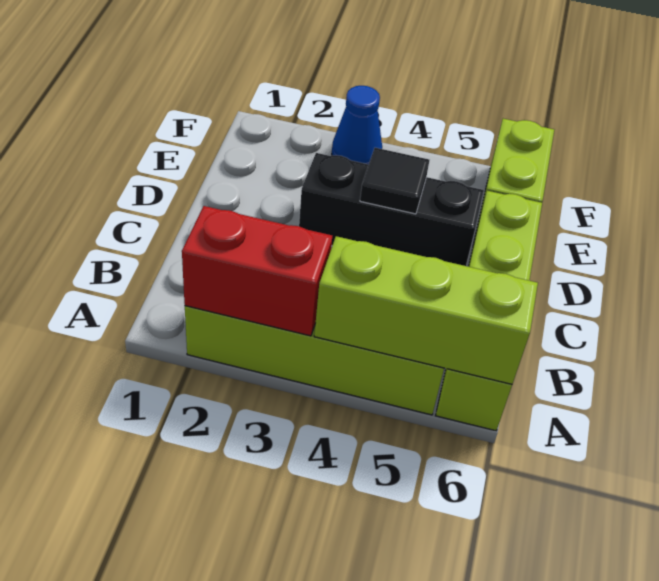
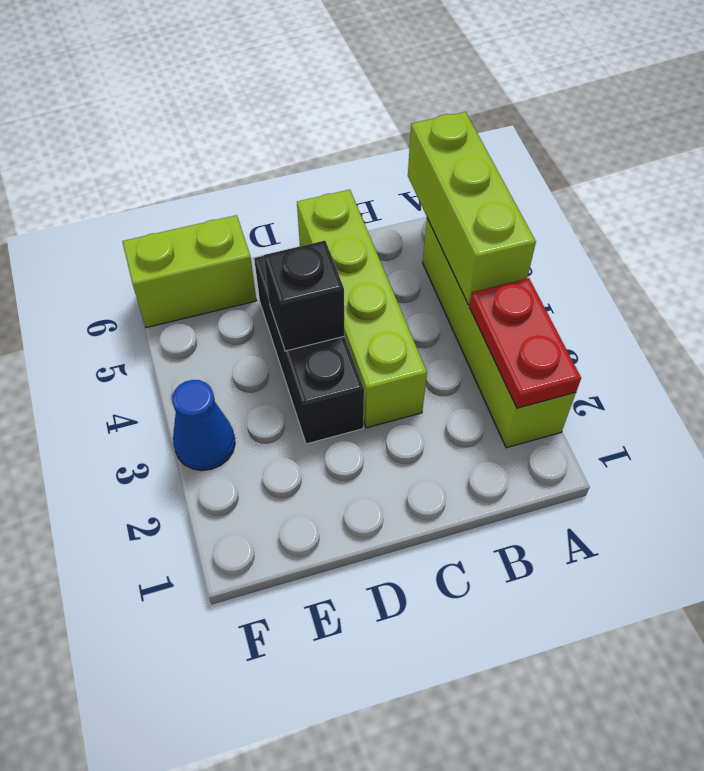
red 1x2 brick [182,206,332,336] -> red 1x2 plate [469,278,581,408]
lime 1x4 brick [436,191,542,431] -> lime 1x4 brick turned to [297,190,427,428]
black 1x1 tile [360,148,429,214] -> black 1x1 brick [264,241,345,351]

